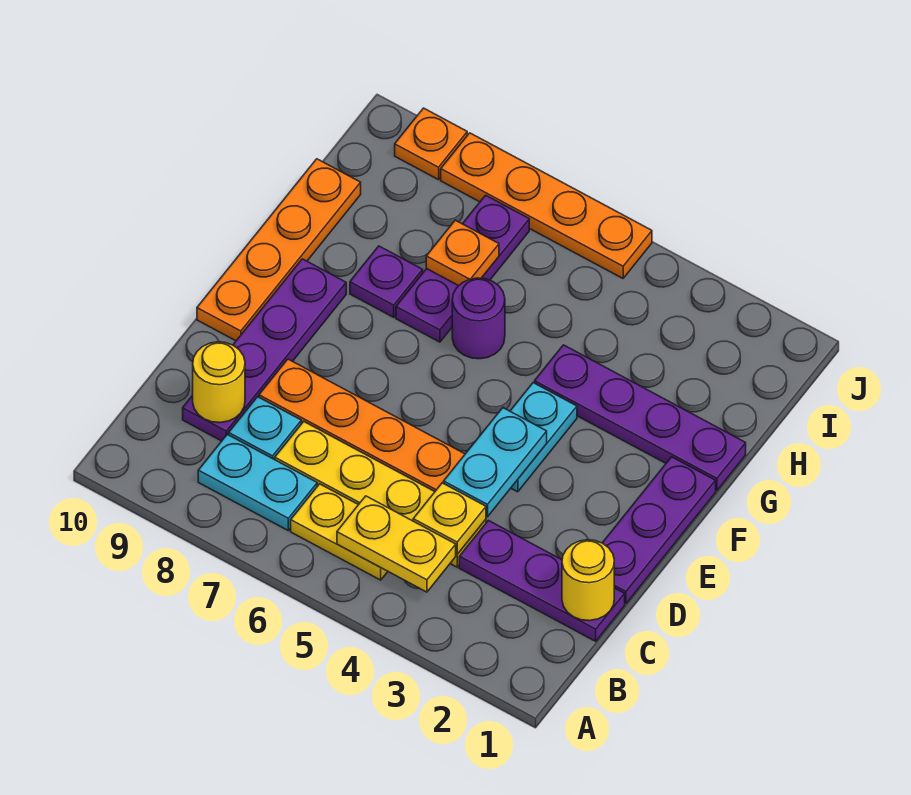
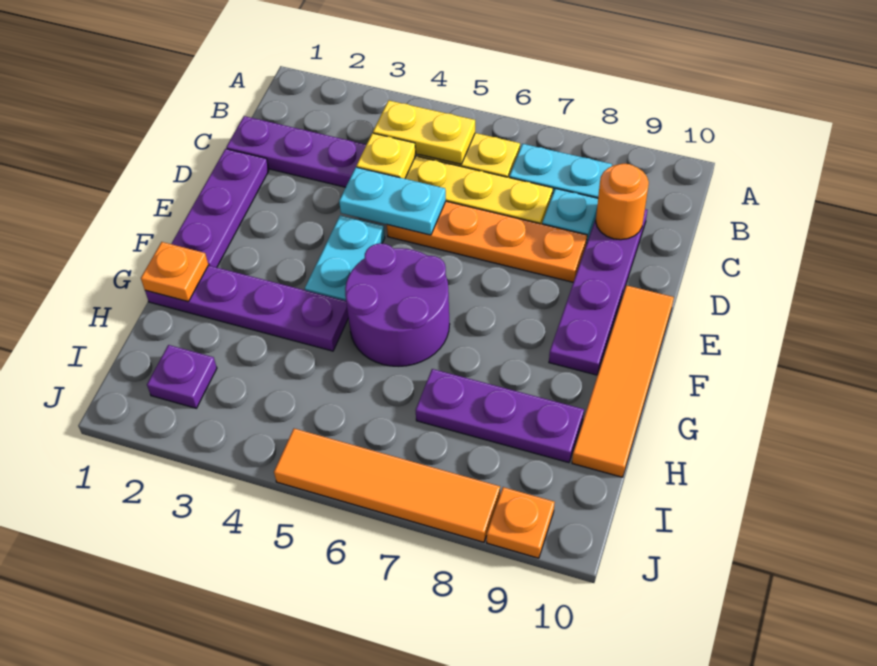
yellow 1x1 round brick [562,540,614,621] -> none
yellow 1x1 round brick [193,342,245,423] -> orange 1x1 round brick [596,164,649,240]
cyan 1x2 plate [444,408,547,517] -> cyan 1x2 plate turned to [339,167,446,235]
orange 1x4 plate [197,159,361,341] -> orange 1x4 tile [572,285,674,477]
purple 1x1 round brick [452,278,505,359] -> purple 2x2 round brick [345,243,450,366]
purple 1x3 plate [396,195,529,342] -> purple 1x3 plate turned to [416,369,584,463]
purple 1x1 plate [350,246,423,317] -> purple 1x1 plate moved to [147,345,217,408]
orange 1x1 plate [426,220,499,286] -> orange 1x1 plate moved to [141,242,208,302]
orange 1x4 plate [441,133,652,278] -> orange 1x4 tile [274,429,500,542]

